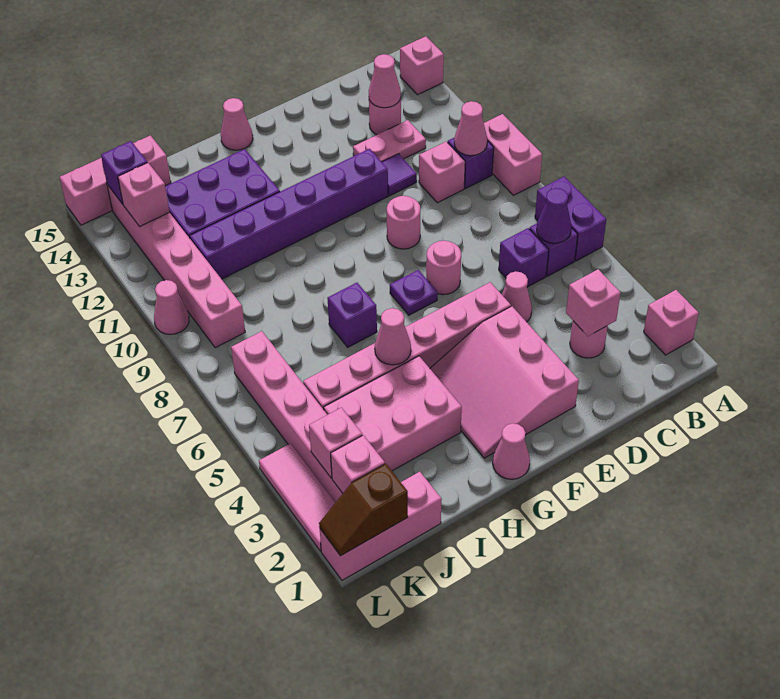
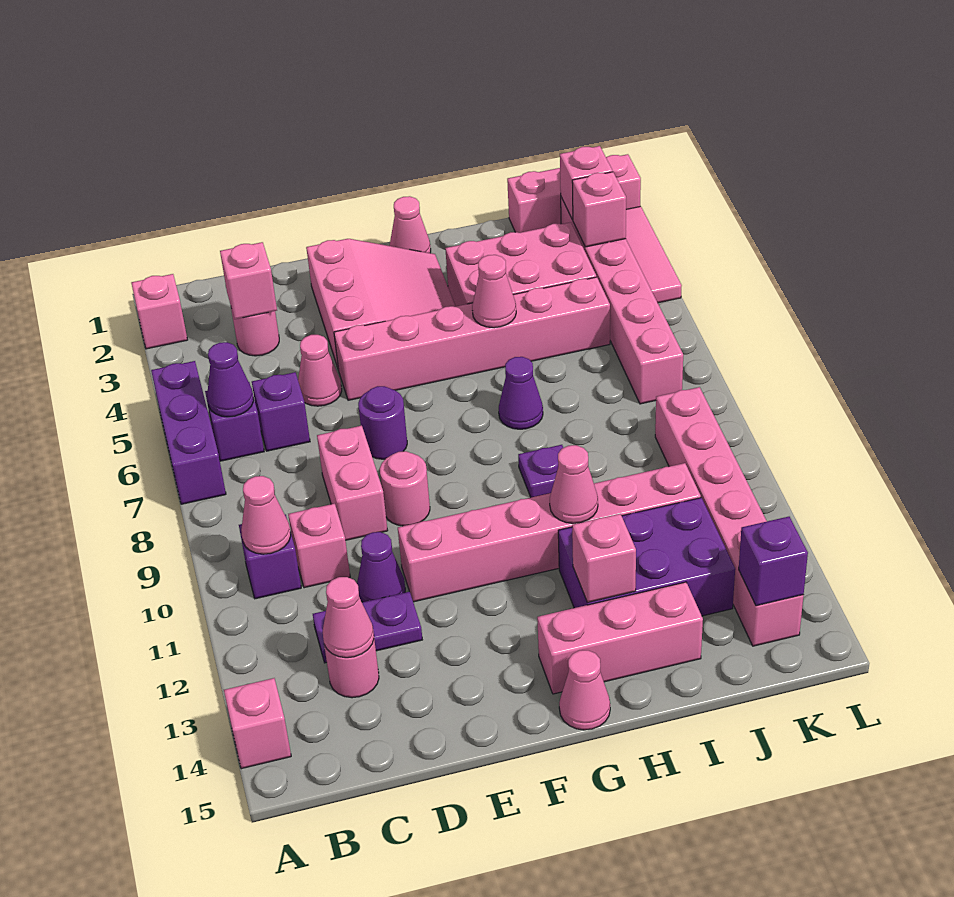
purple 1x2 brick [535,176,606,261] -> purple 1x3 brick [151,361,226,504]
pink 1x2 brick [484,114,542,195] -> pink 1x2 brick moved to [317,426,388,540]
pink 1x2 plate [353,120,426,162] -> purple 1x2 plate [313,592,422,663]
purple 1x1 tile [382,154,417,196] -> purple 1x1 cone [357,532,405,602]
pink 1x1 round brick [426,241,461,295] -> purple 1x1 round brick [358,386,407,459]
purple 1x6 brick [190,149,388,279] -> pink 1x6 brick [398,463,701,602]
purple 1x1 plate [390,270,438,315] -> purple 1x1 plate moved to [518,445,563,497]
purple 1x1 brick [327,283,377,347] -> purple 1x1 cone [499,357,543,429]
pink 1x3 brick [60,135,171,225] -> pink 1x3 brick moved to [537,582,703,694]
brown 1x2 slope [319,464,408,556] -> none
pink 1x1 brick [118,163,169,226] -> pink 1x1 brick moved to [572,514,636,602]
pink 1x1 cone [154,280,189,334] -> pink 1x1 cone moved to [550,445,598,523]

